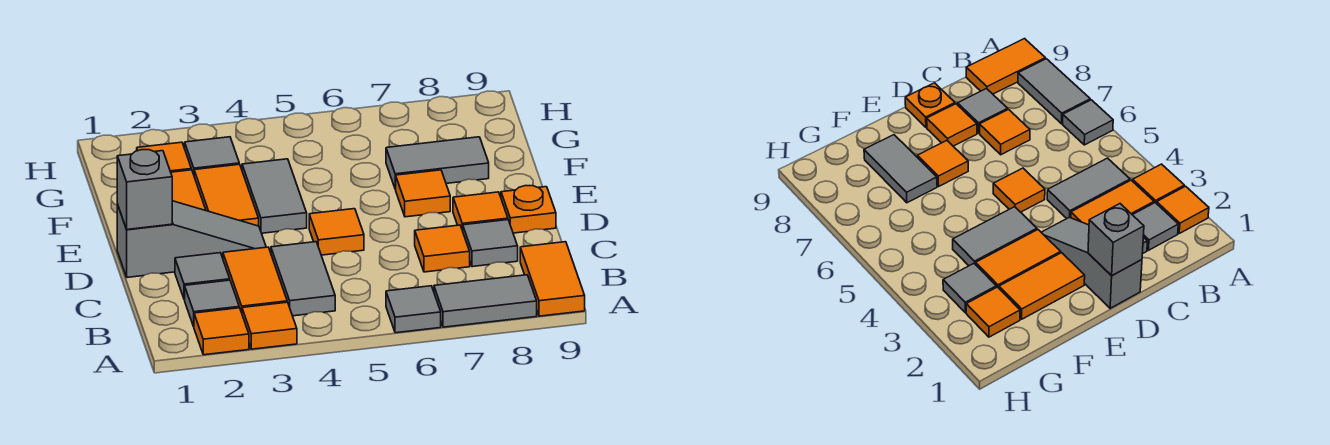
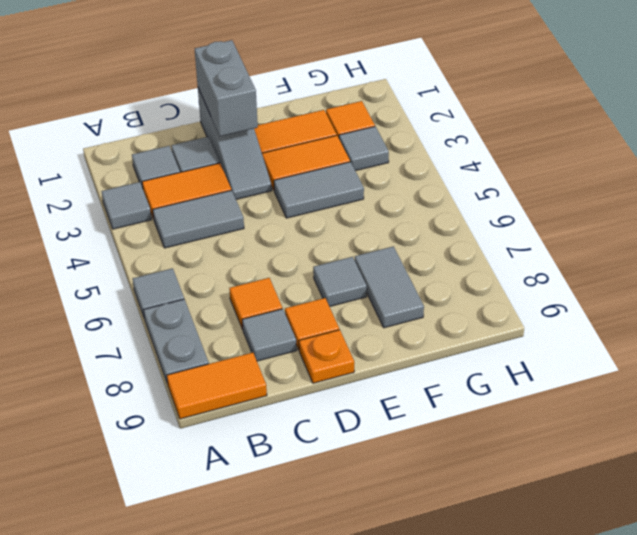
orange 1x1 tile [194,308,249,355] -> none
orange 1x1 tile [242,302,297,349] -> grey 1x1 tile [101,182,151,229]
grey 1x2 tile [434,275,537,327] -> grey 1x2 plate [144,299,209,384]
grey 1x1 brick [117,150,172,229] -> grey 1x2 brick [195,40,258,136]
orange 1x1 tile [309,209,364,255] -> none
orange 1x1 tile [396,170,450,217] -> grey 1x1 tile [313,257,367,307]

